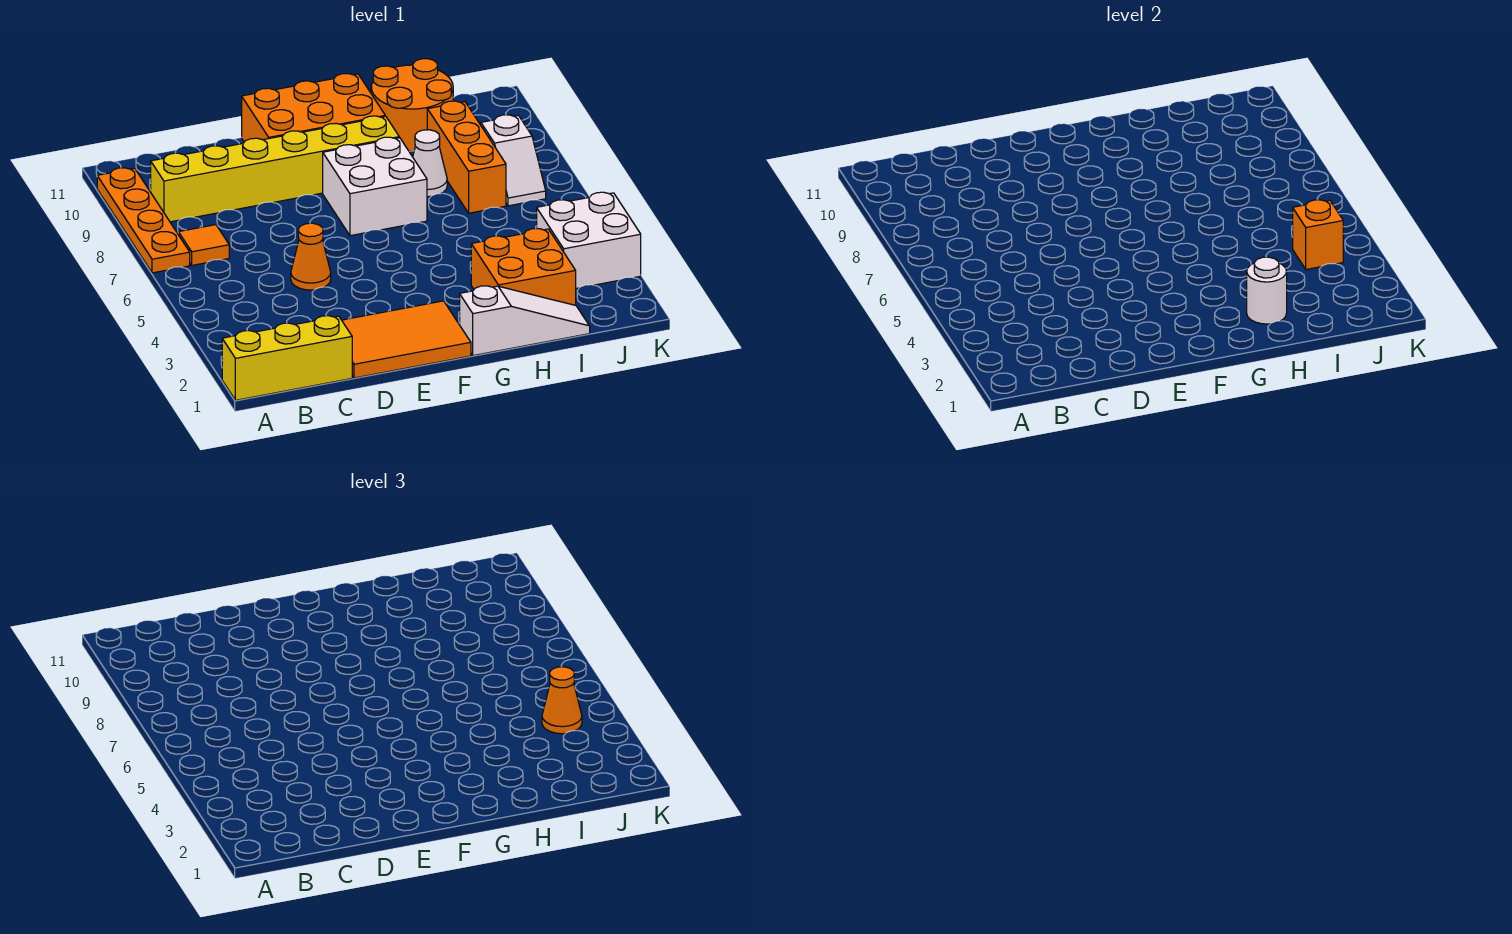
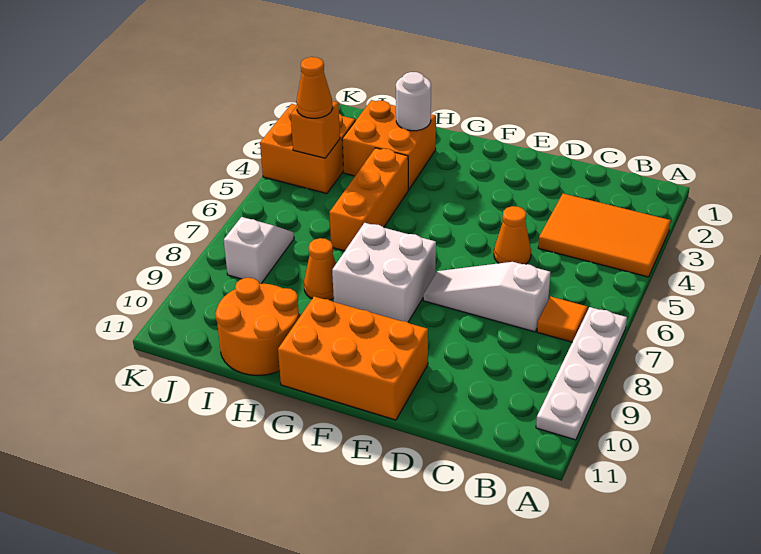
yellow 1x3 brick [222,316,352,400] -> none
orange 1x4 plate [97,168,190,273] -> white 1x4 plate [536,307,627,440]
yellow 1x6 brick [151,116,399,222] -> none
orange 2x3 tile [342,301,471,378] -> orange 2x3 tile moved to [538,194,671,277]
white 1x3 slope [460,286,590,356] -> white 1x3 slope moved to [423,262,550,332]
white 1x1 cone [413,130,447,197] -> orange 1x1 cone [304,238,336,300]
orange 1x3 brick [427,101,506,213] -> orange 1x3 brick moved to [329,148,408,251]
white 2x2 brick [537,192,641,288] -> orange 2x2 brick [260,104,355,194]

